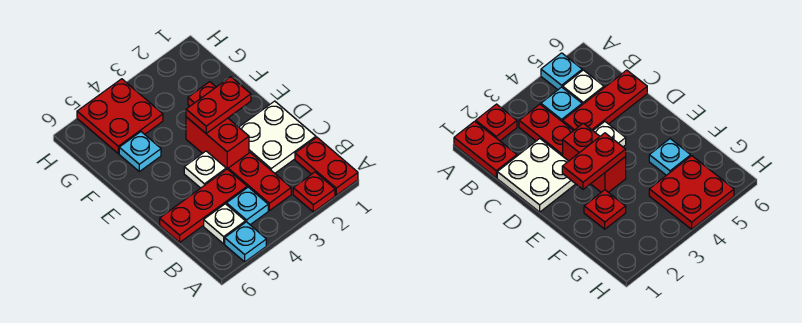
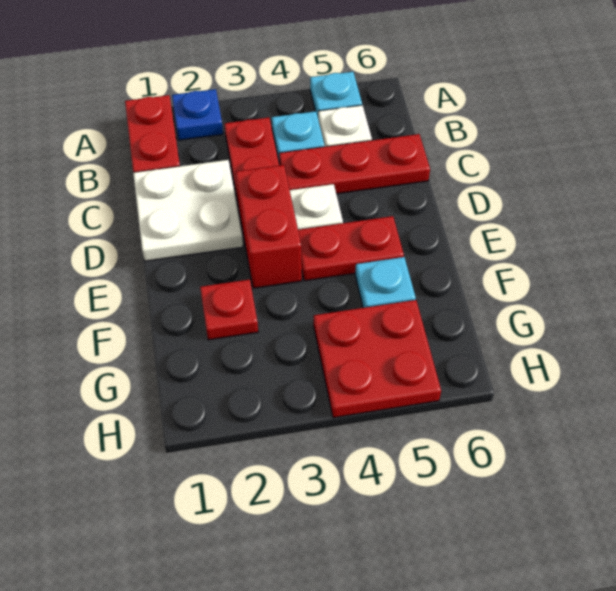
red 1x1 plate [293,172,335,212] -> blue 1x1 plate [172,89,223,140]
red 1x2 plate [186,77,251,133] -> red 1x2 plate moved to [298,216,404,281]

